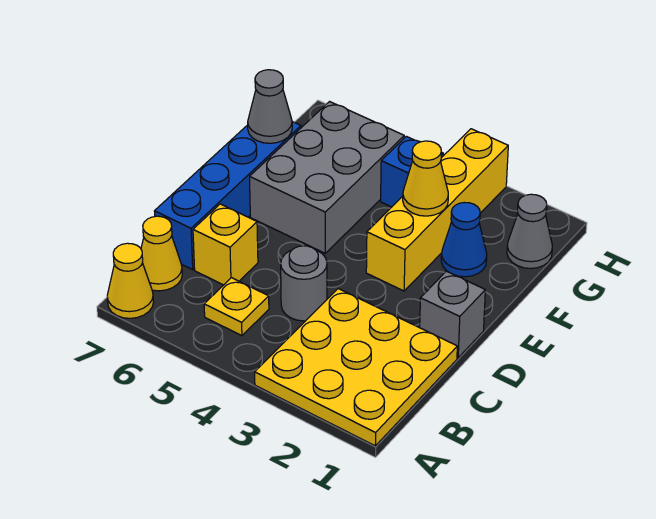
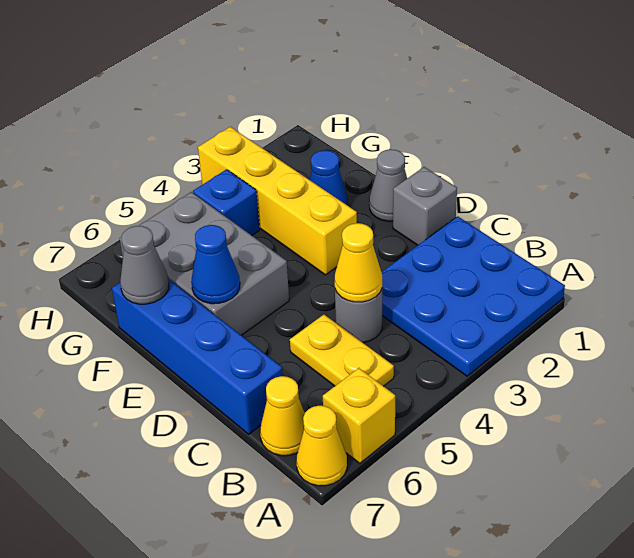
yellow 3x3 plate [255,289,457,446] -> blue 3x3 plate [382,216,565,376]
yellow 1x1 plate [204,278,269,336] -> yellow 1x2 plate [290,315,394,386]
yellow 1x1 brick [193,204,258,285] -> yellow 1x1 brick moved to [323,368,395,463]
none -> blue 1x1 cone [191,225,240,304]
yellow 1x1 cone [403,141,448,216] -> yellow 1x1 cone moved to [335,223,382,302]
grey 1x1 cone [507,194,552,269] -> grey 1x1 cone moved to [369,149,407,221]

